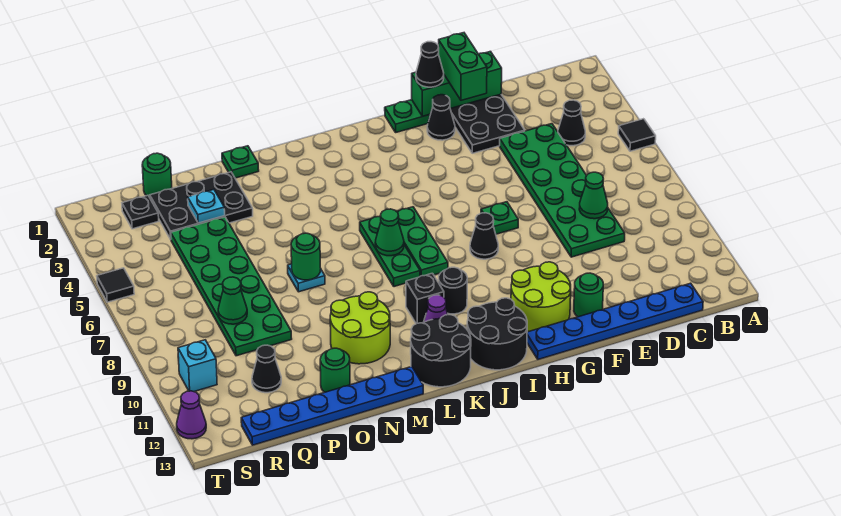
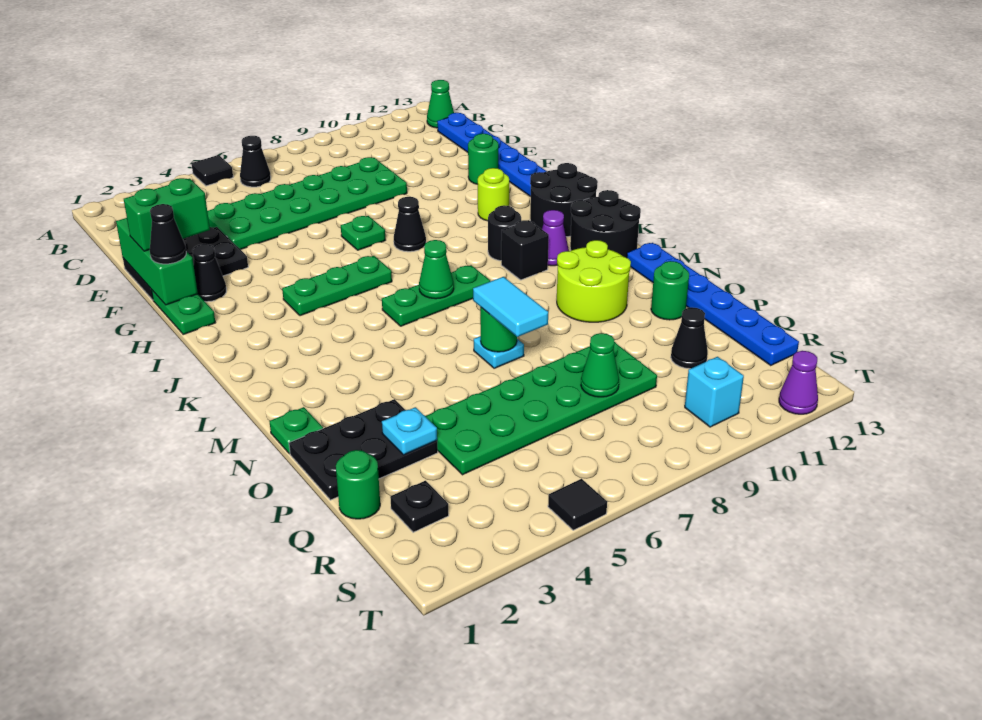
black 1x1 cone [558,100,585,146] -> black 1x1 cone moved to [240,136,271,187]
green 1x1 cone [579,172,608,219] -> green 1x1 cone moved to [427,80,454,128]
lime 2x2 round brick [511,262,571,332] -> lime 1x1 round brick [478,168,509,221]
green 1x3 plate [396,207,448,276] -> green 1x3 plate moved to [282,256,392,316]
none -> cyan 1x2 tile [473,277,548,337]
black 2x3 plate [150,172,253,239] -> black 2x3 plate turned to [289,399,438,500]

